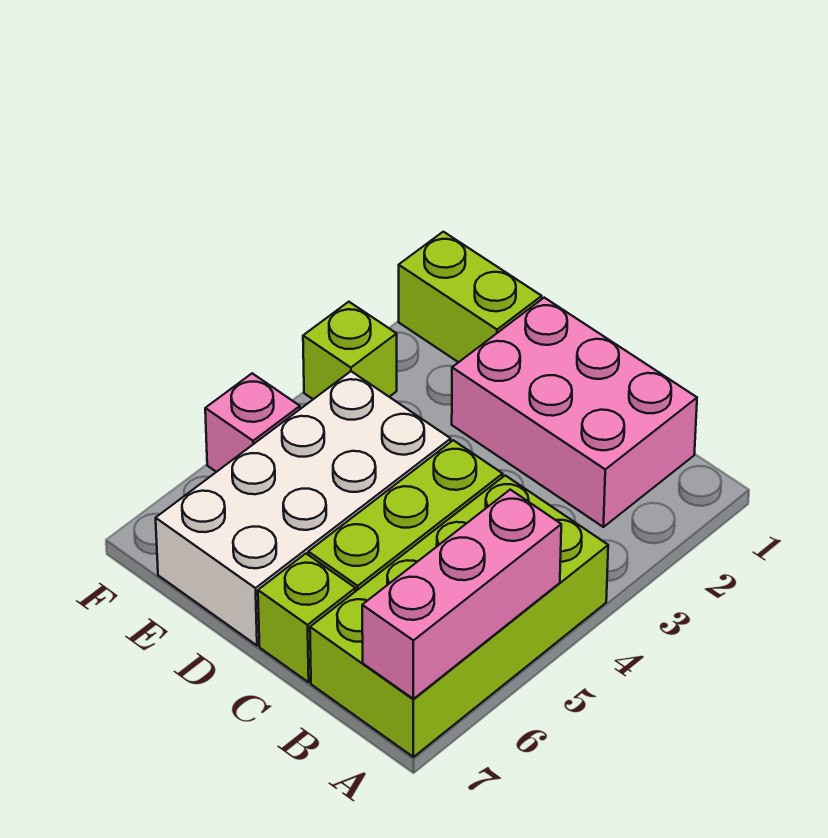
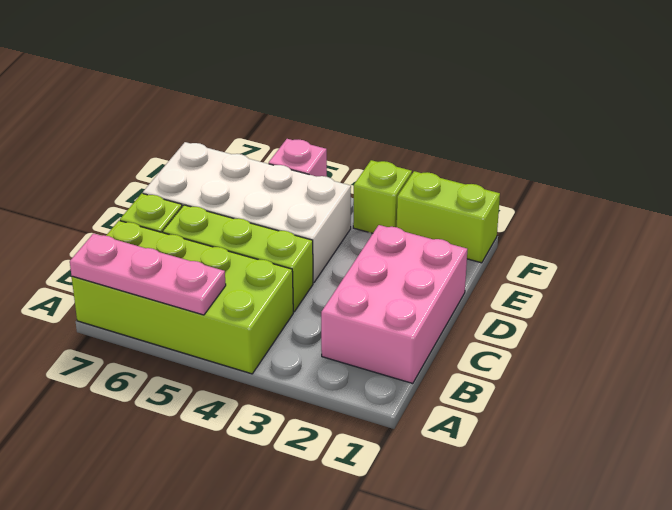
pink 1x3 brick [362,490,561,699] -> pink 1x3 plate [70,234,226,315]
lime 1x2 brick [399,232,542,362] -> lime 1x2 brick turned to [397,171,500,263]

